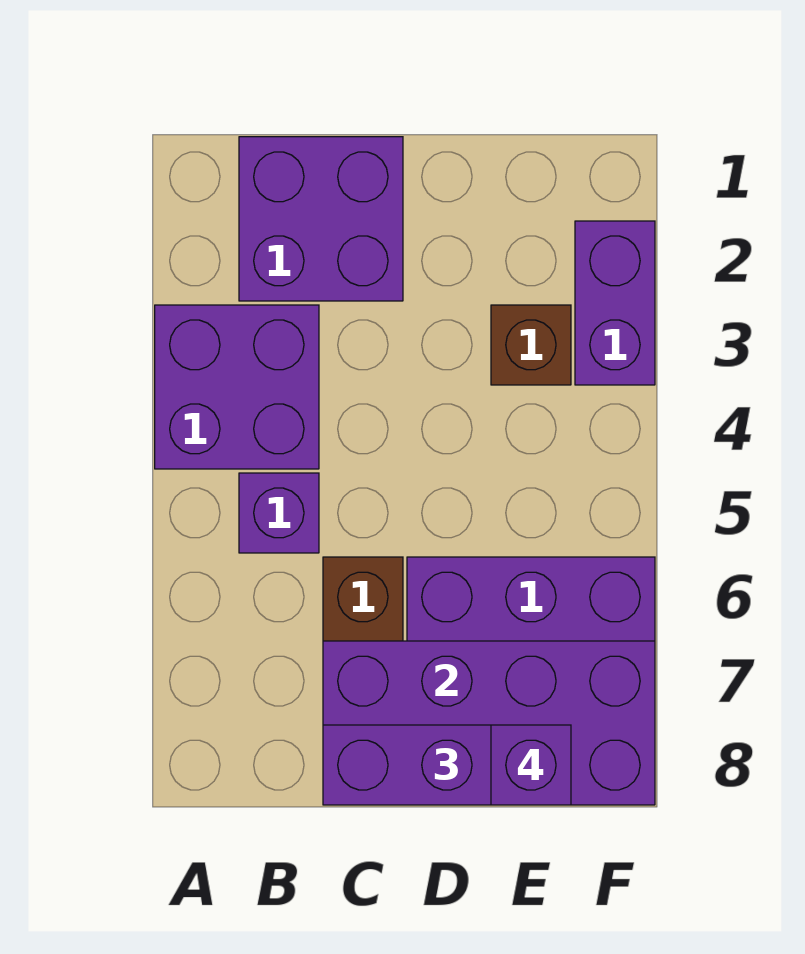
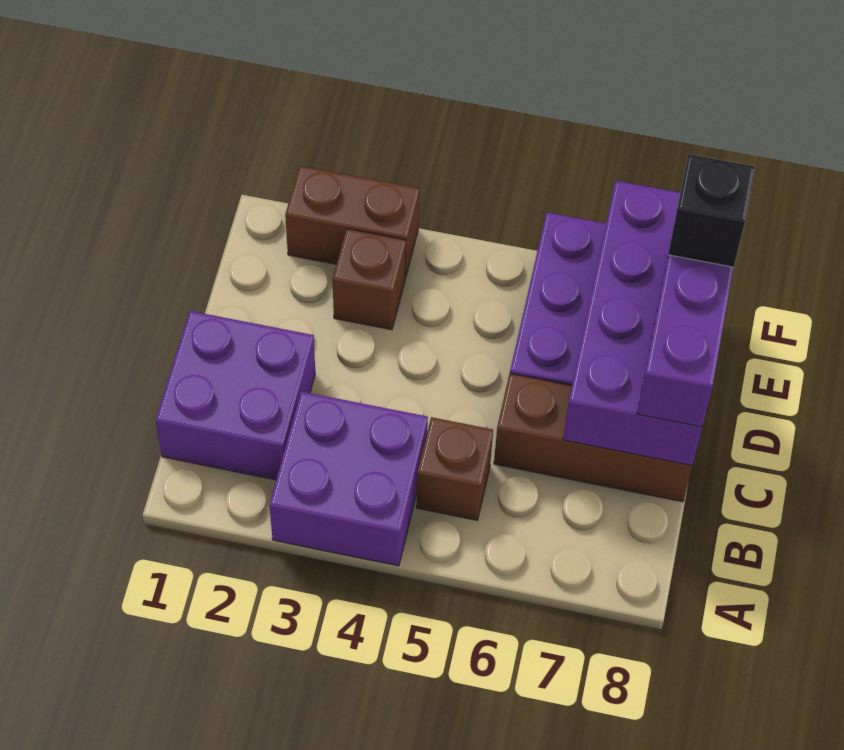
purple 1x1 brick [239,473,319,553] -> brown 1x1 brick [416,417,493,520]
purple 1x1 brick [491,725,571,805] -> black 1x1 brick [668,154,755,267]
purple 1x2 brick [575,221,655,385] -> brown 1x2 brick [285,166,419,277]

